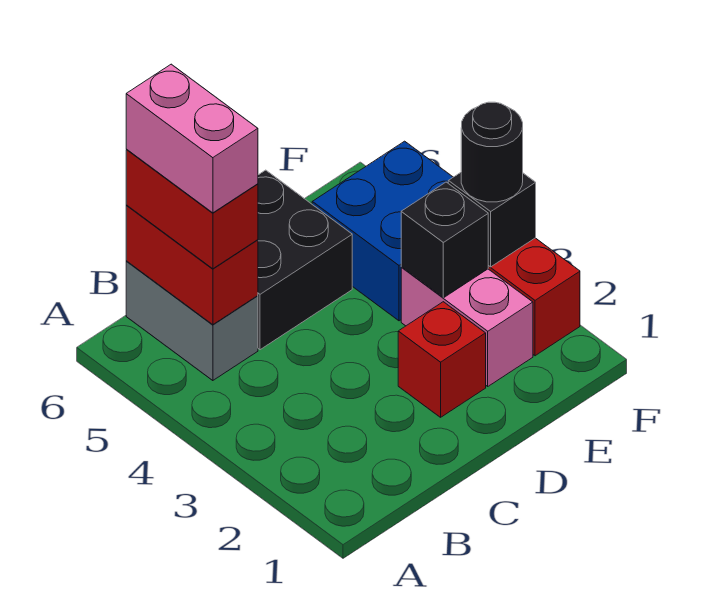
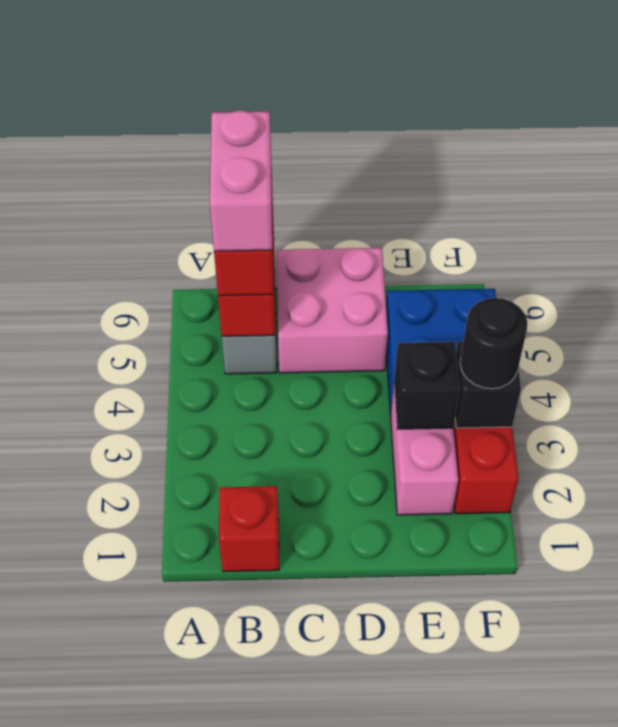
black 2x2 brick [258,170,352,350] -> pink 2x2 brick [277,248,388,373]
red 1x1 brick [398,302,486,417] -> red 1x1 brick moved to [219,486,279,572]

